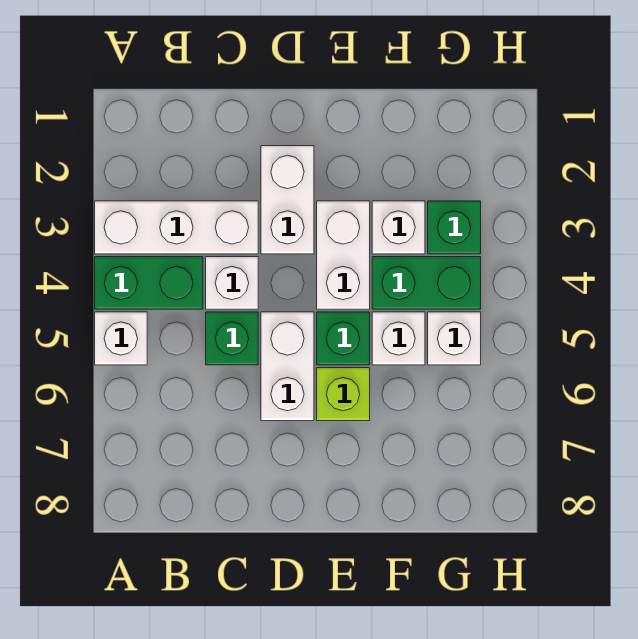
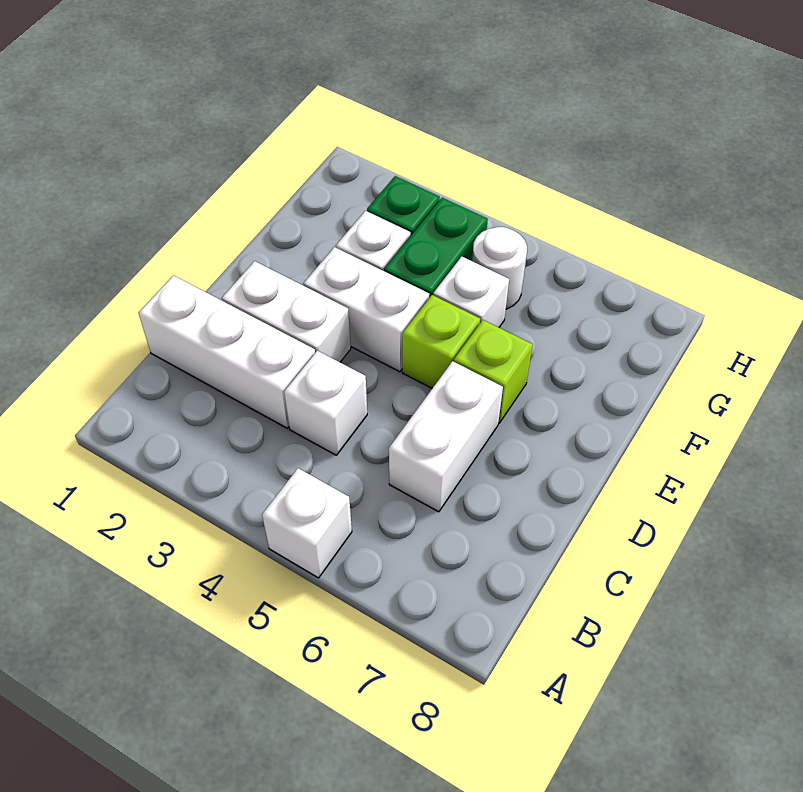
white 1x3 brick [95,201,258,254] -> white 1x3 brick turned to [138,275,315,428]
green 1x2 brick [95,257,203,309] -> none
green 1x1 brick [206,312,258,365] -> none
white 1x2 brick [261,312,314,421] -> white 1x2 brick turned to [389,361,503,512]
green 1x1 brick [317,312,370,365] -> lime 1x1 brick [402,295,480,388]
white 1x1 brick [428,312,481,365] -> white 1x1 round brick [472,227,527,309]

